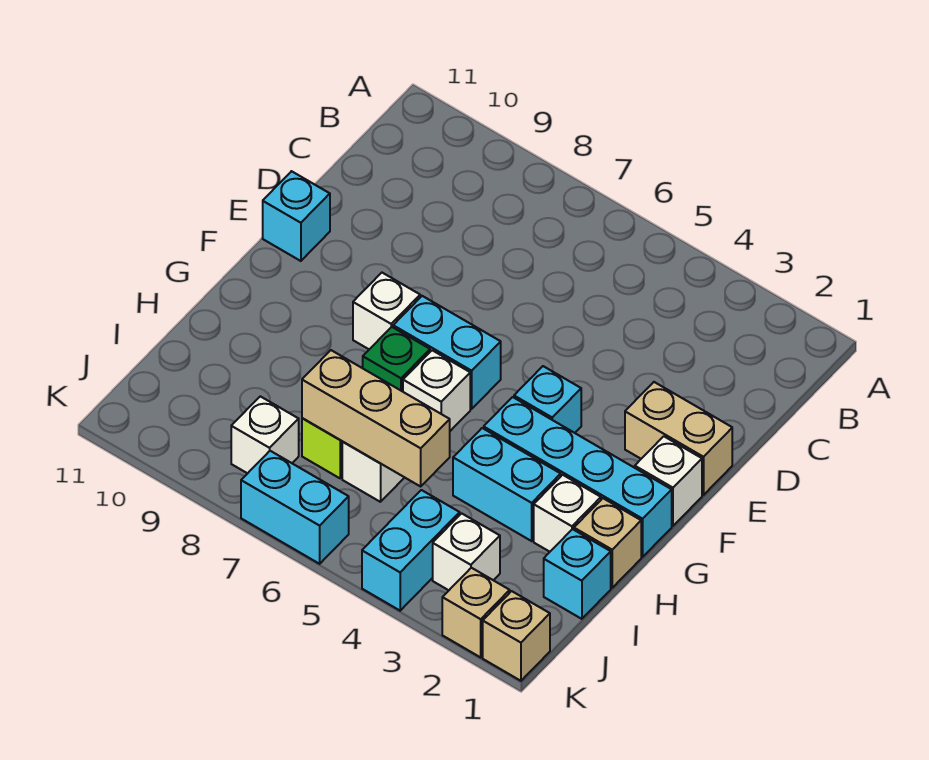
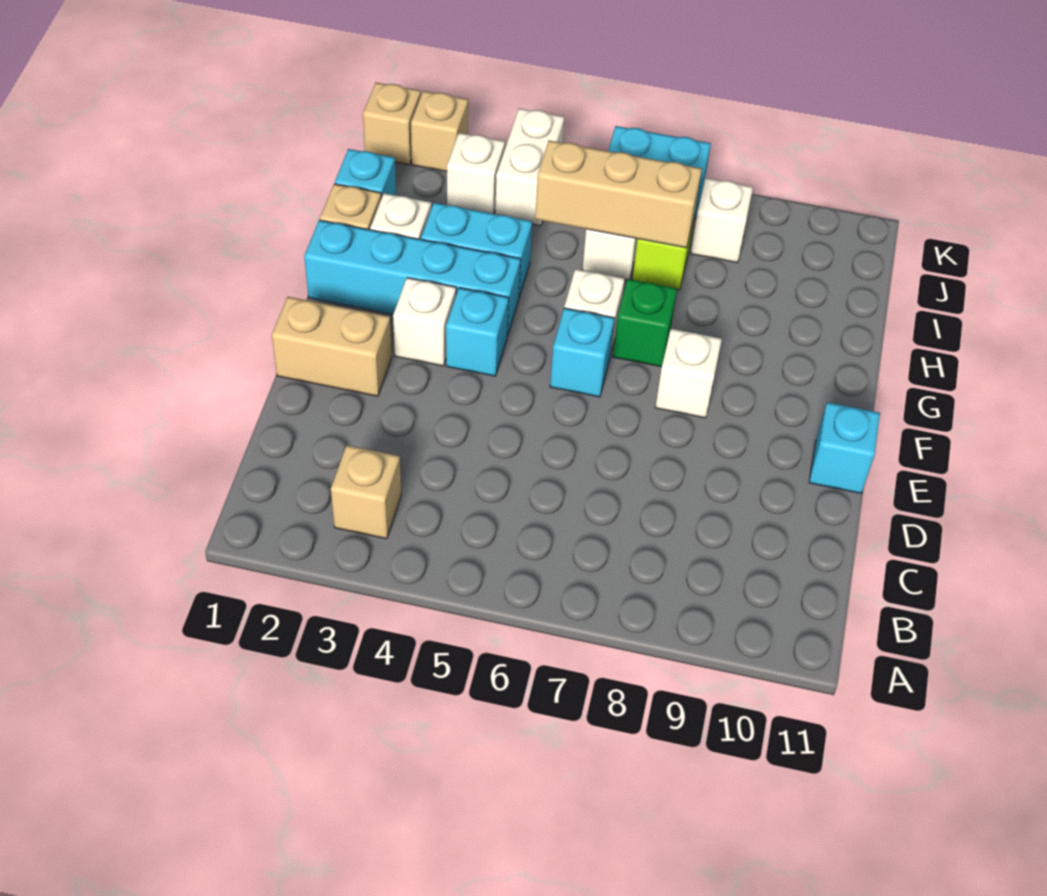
none -> tan 1x1 brick [331,445,401,539]
white 1x1 brick [635,436,702,526] -> white 1x1 brick moved to [393,278,456,366]
cyan 1x2 brick [393,296,501,409] -> cyan 1x1 brick [550,308,614,397]
cyan 1x2 brick [362,490,460,611] -> white 1x2 brick [495,108,564,226]

